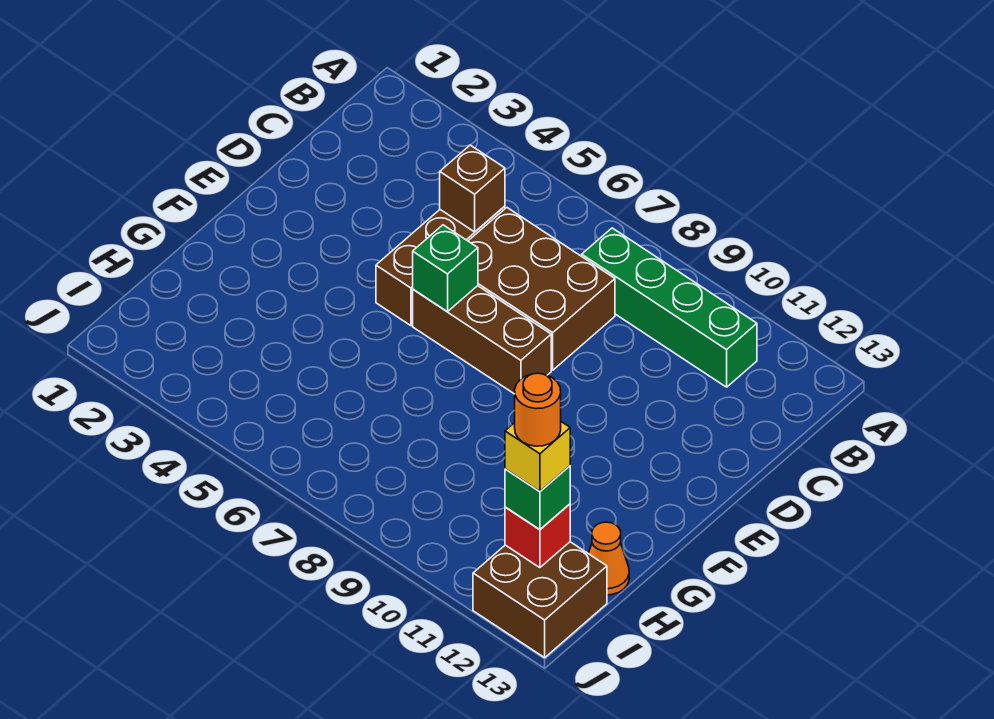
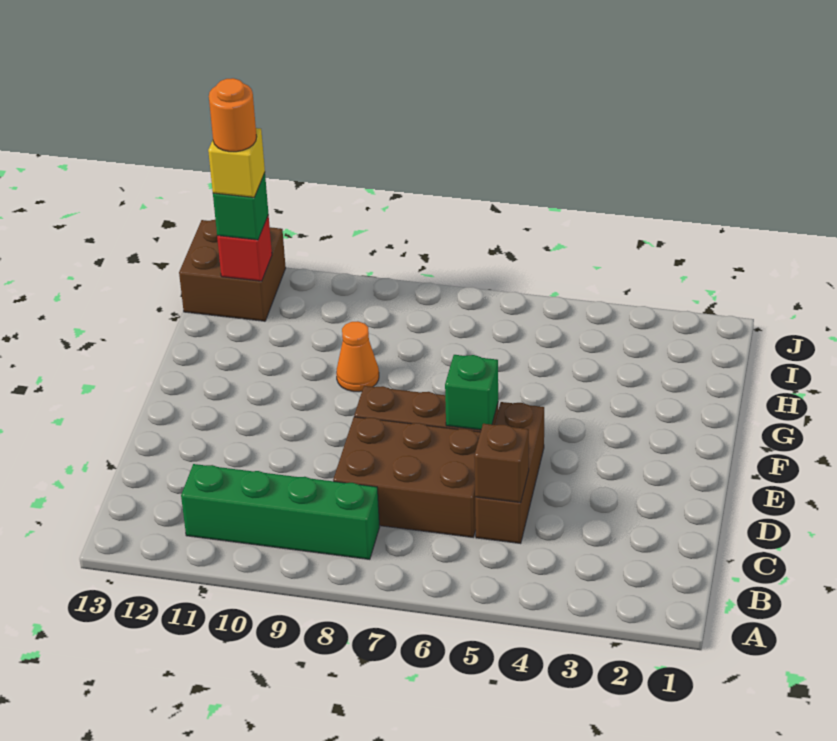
orange 1x1 cone [588,522,629,595] -> orange 1x1 cone moved to [336,321,379,392]

